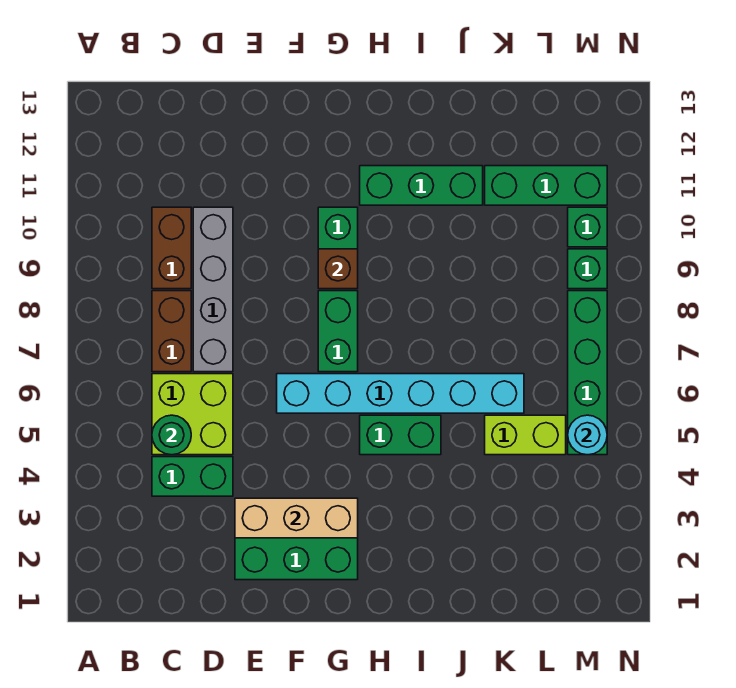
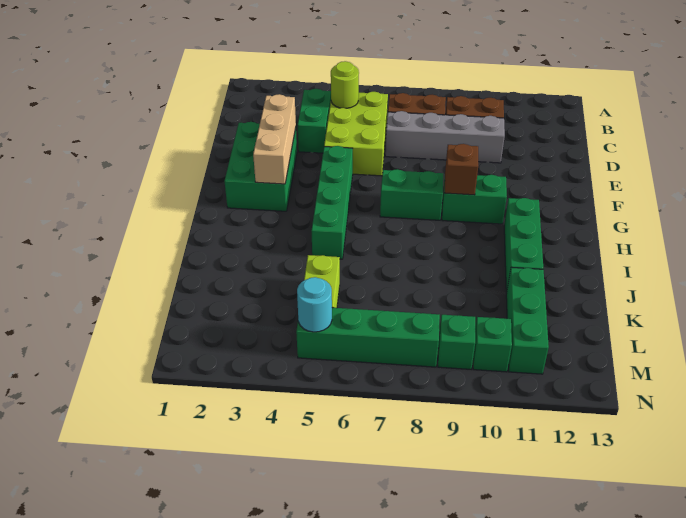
lime 2x2 brick [152,374,233,455] -> lime 2x3 brick [324,92,388,176]
green 1x1 round brick [152,415,191,455] -> lime 1x1 round brick [331,61,359,108]
cyan 1x6 brick [277,374,524,413] -> none
green 1x2 brick [360,415,441,455] -> green 1x4 brick [311,146,353,259]

